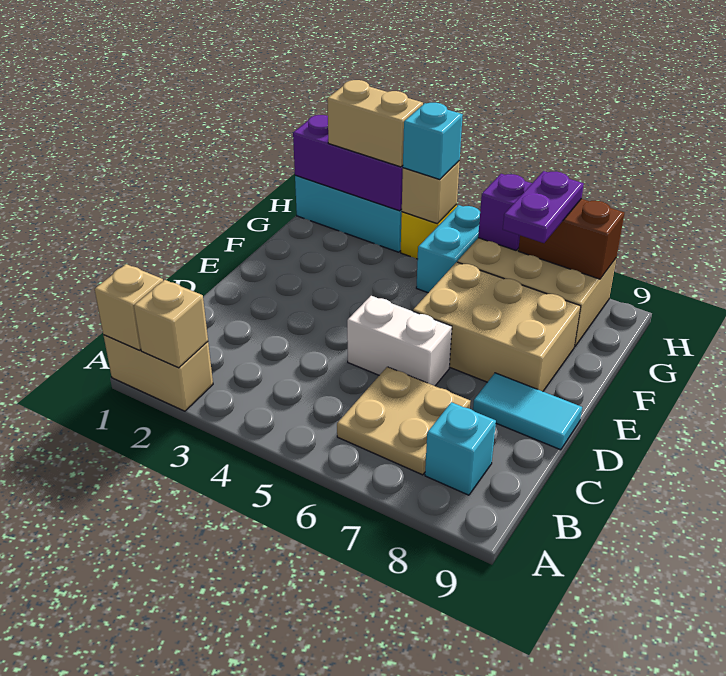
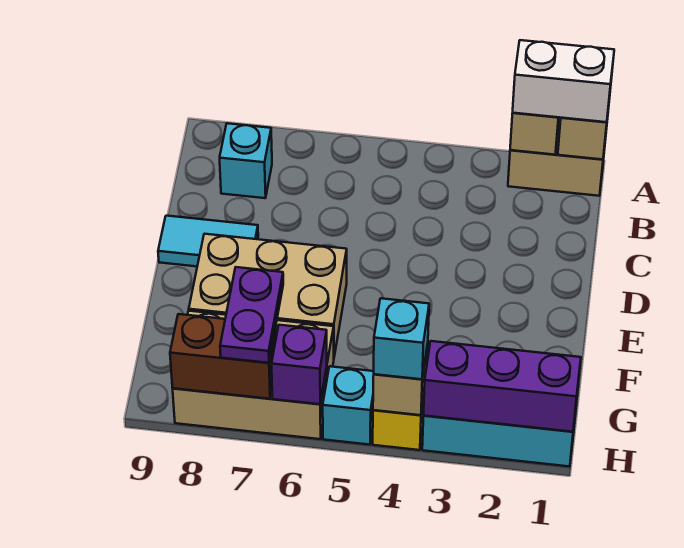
tan 2x2 plate [337,367,471,475] -> none
white 1x2 brick [347,296,452,386] -> white 1x2 brick moved to [513,40,614,123]
cyan 1x2 brick [416,205,480,293] -> cyan 1x1 brick [323,366,374,445]
tan 1x2 brick [327,80,423,167] -> none

